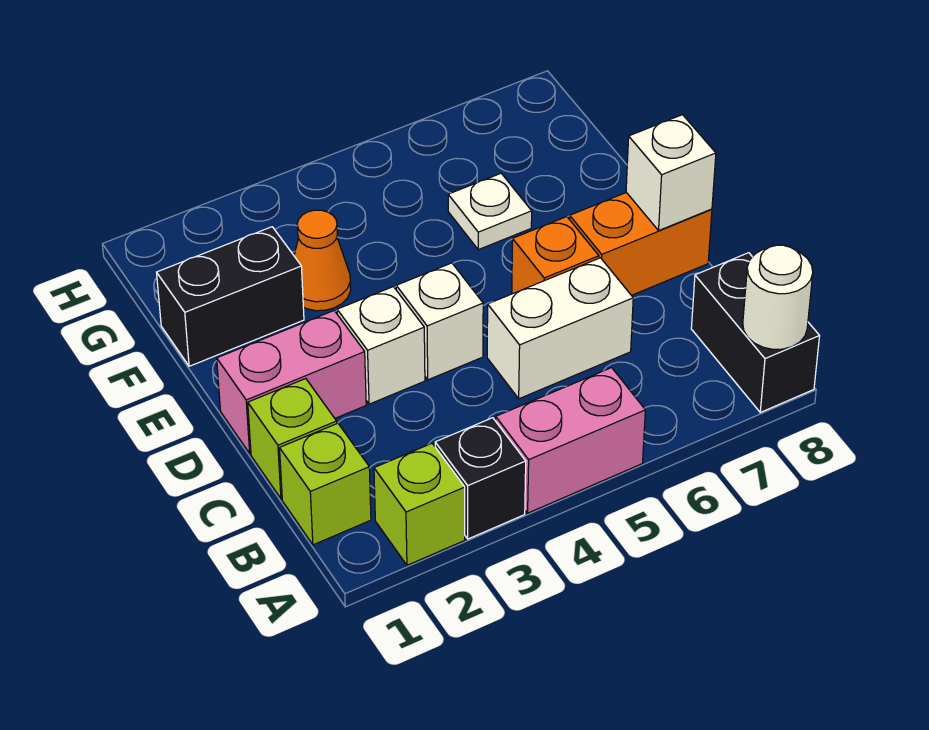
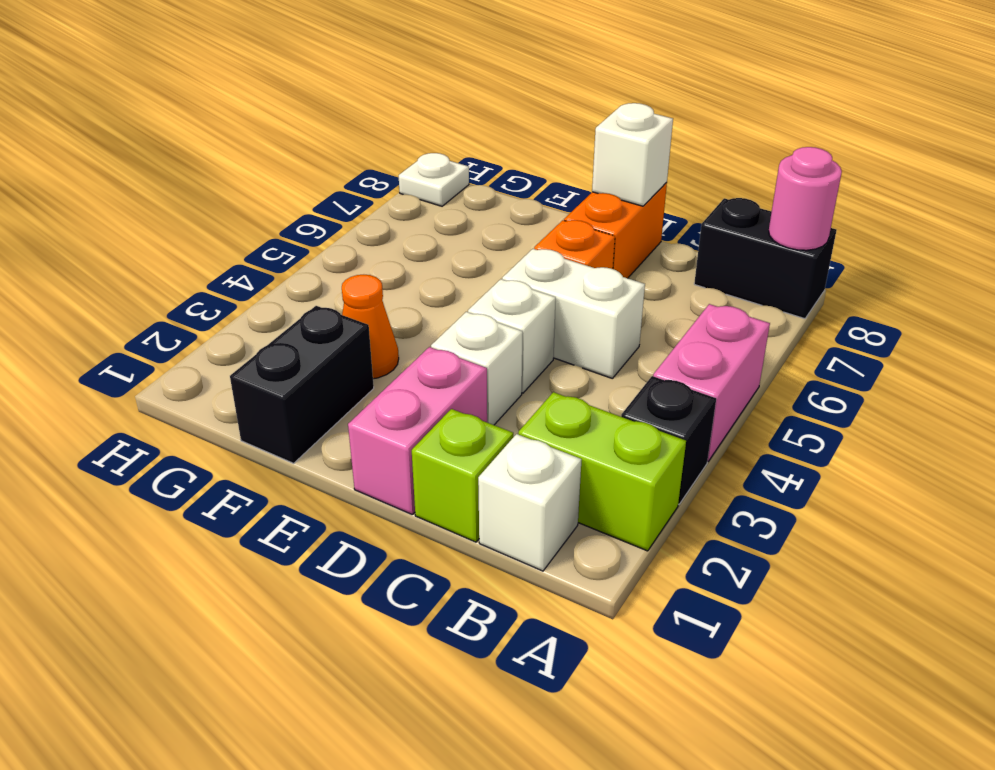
lime 1x1 brick [374,443,465,565] -> lime 1x2 brick [518,392,686,551]
white 1x1 round brick [743,245,813,349] -> pink 1x1 round brick [769,147,842,250]
lime 1x1 brick [280,423,371,545] -> white 1x1 brick [478,434,582,571]
white 1x2 brick [487,258,633,399] -> white 1x2 brick turned to [502,249,645,378]
white 1x1 plate [448,173,532,250] -> white 1x1 plate moved to [399,153,469,206]

